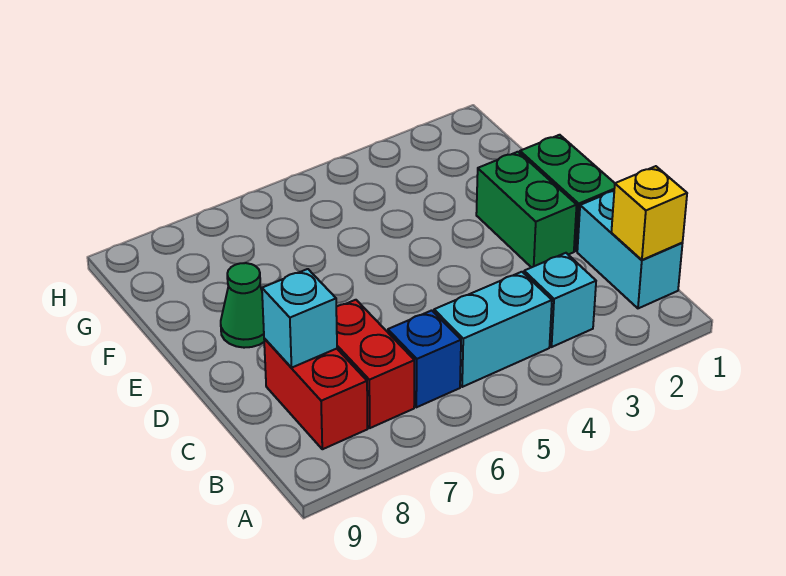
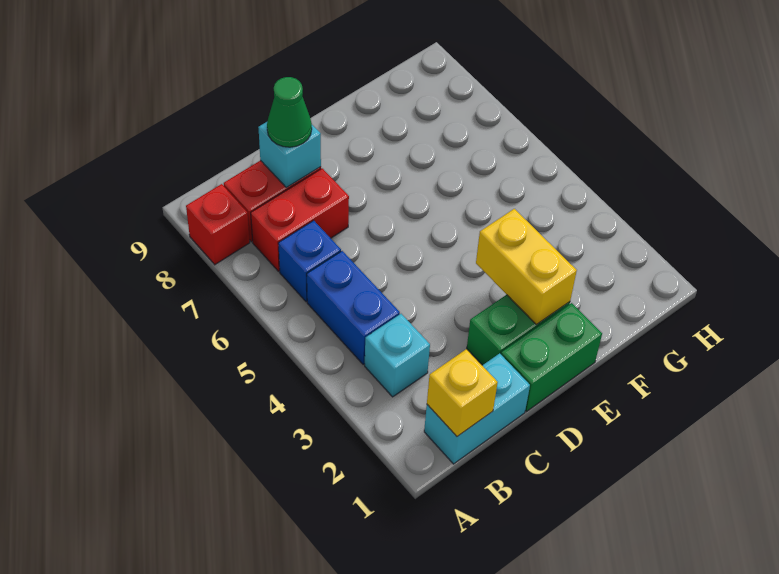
none -> red 1x1 brick [186,184,250,265]
cyan 1x2 brick [434,272,552,387] -> blue 1x2 brick [307,251,400,365]
none -> yellow 1x2 brick [476,209,577,325]
green 1x1 cone [221,263,264,348] -> green 1x1 cone moved to [267,77,312,147]

